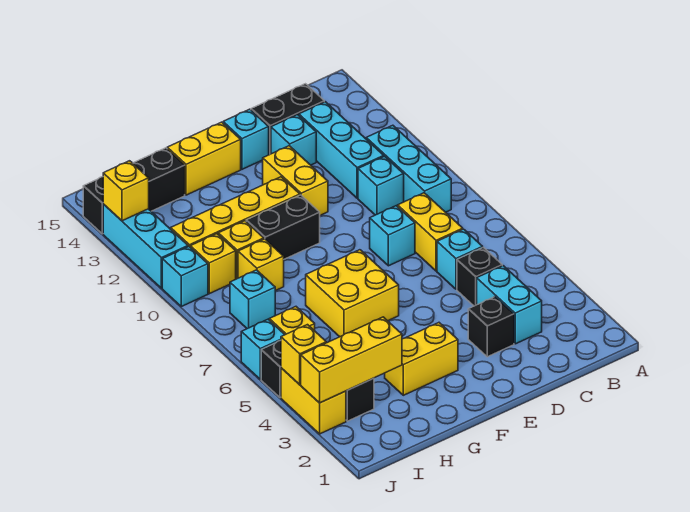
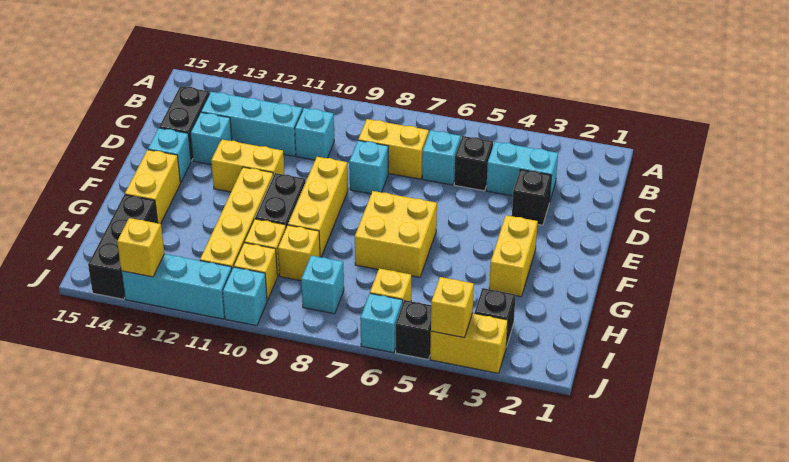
cyan 1x3 brick [366,125,451,212] -> none
yellow 1x3 brick [301,317,402,403] -> yellow 1x3 brick moved to [288,157,348,257]

